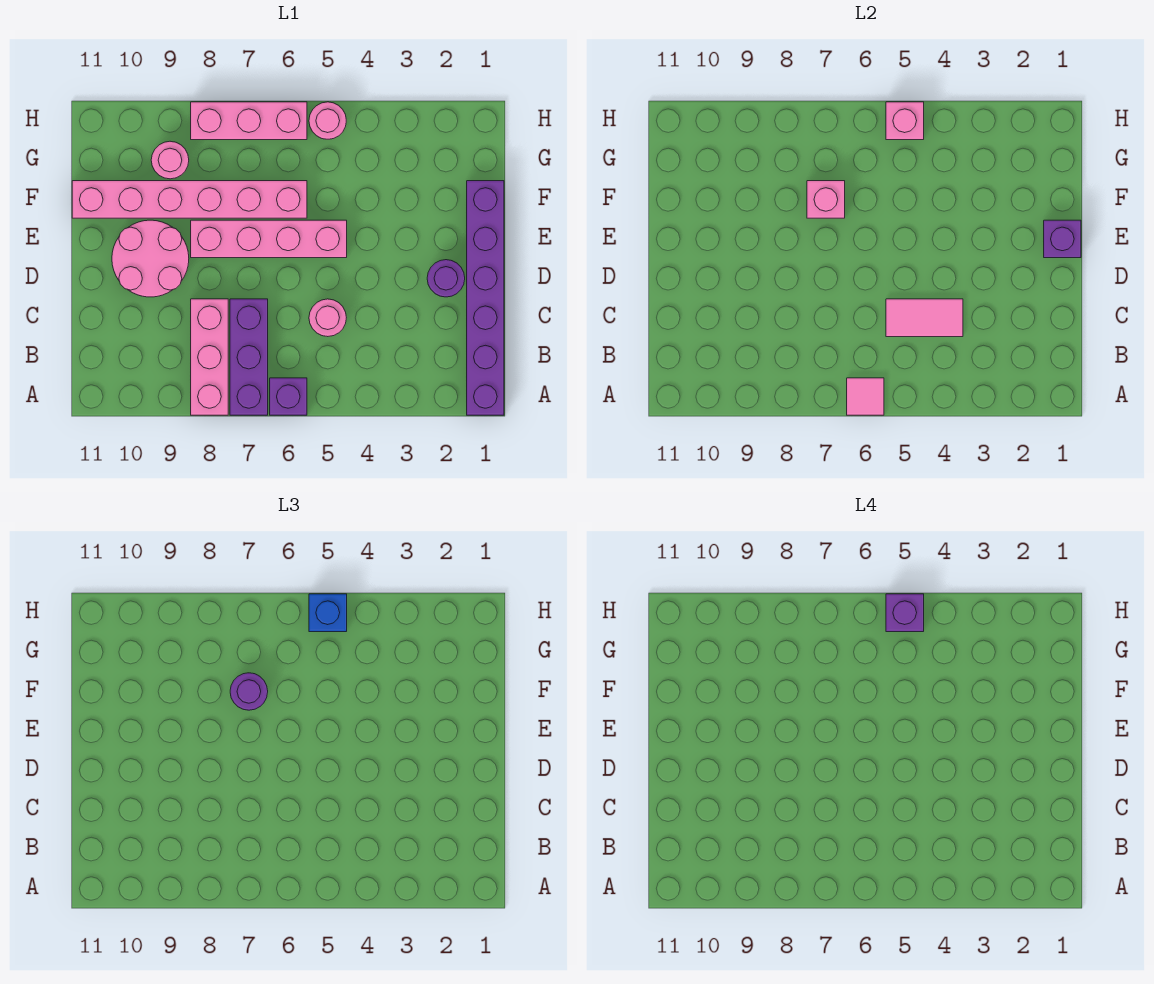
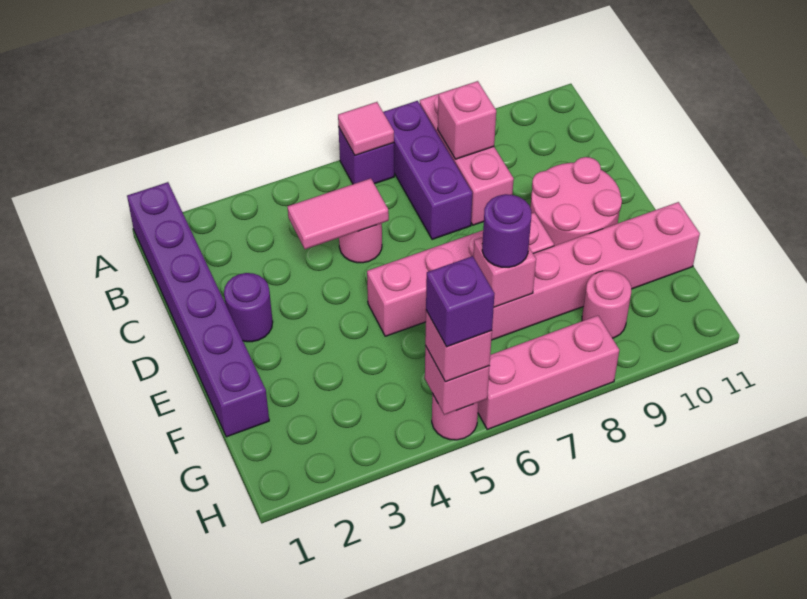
none -> pink 1x1 brick [438,81,496,159]
purple 1x1 brick [1044,220,1081,258] -> none
blue 1x1 brick [309,594,347,632] -> pink 1x1 brick [425,311,492,382]

